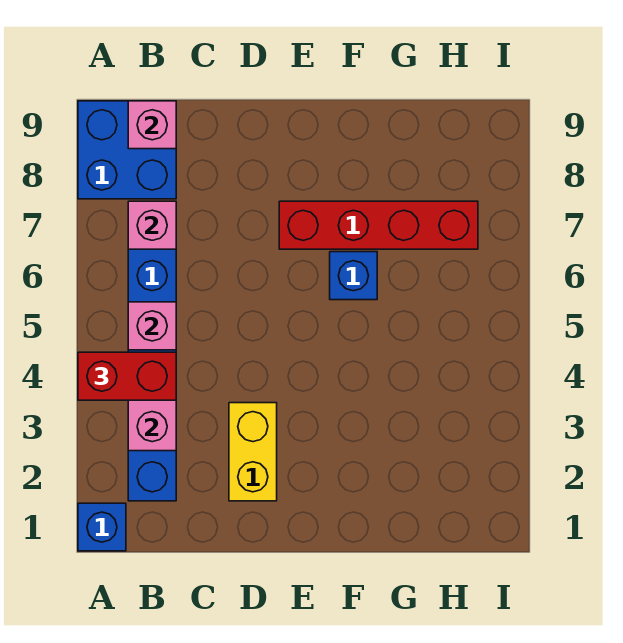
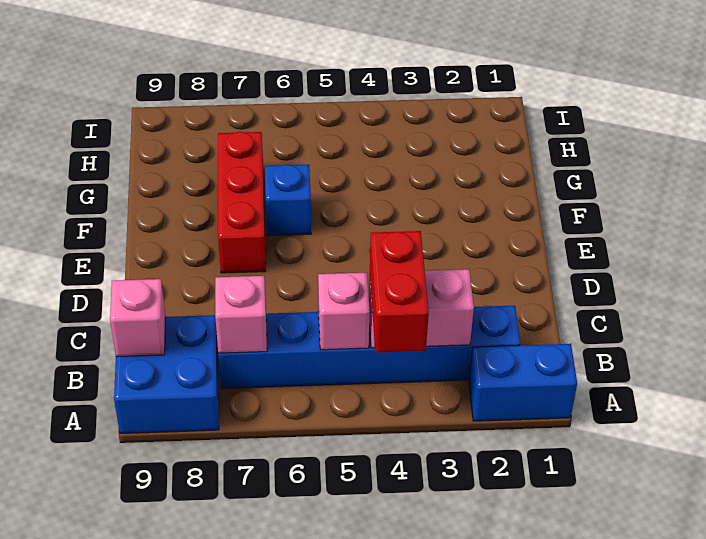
blue 1x1 brick [78,503,126,551] -> blue 1x2 brick [469,344,577,421]
yellow 1x2 brick [229,403,277,501] -> none
red 1x4 brick [279,201,478,249] -> red 1x3 brick [218,132,266,273]

